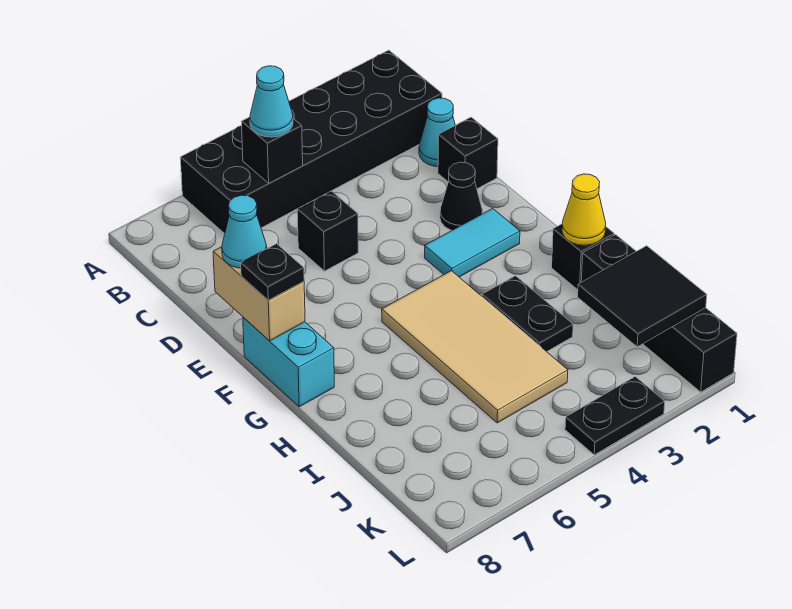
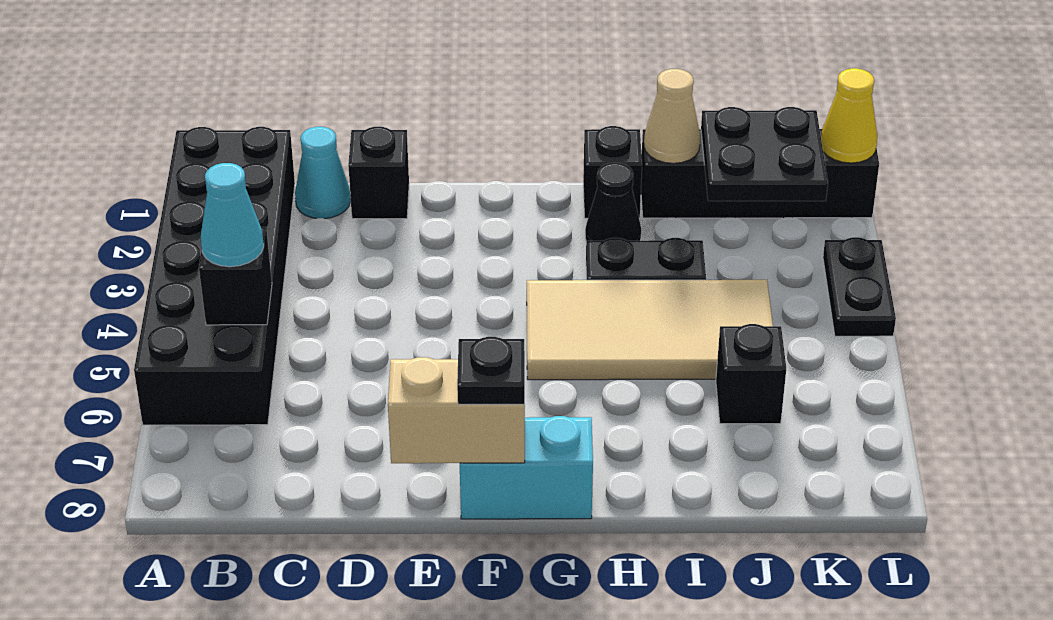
black 1x1 brick [297,191,358,271] -> black 1x1 brick moved to [716,324,786,424]
black 1x1 cone [440,162,483,230] -> black 1x1 cone moved to [585,163,641,241]
cyan 1x1 cone [222,195,267,268] -> none
cyan 1x2 tile [425,208,520,277] -> none
yellow 1x1 cone [562,174,606,245] -> yellow 1x1 cone moved to [821,68,877,163]
none -> tan 1x1 cone [644,69,700,163]
black 2x2 tile [578,246,707,347] -> black 2x2 plate [701,107,828,201]

